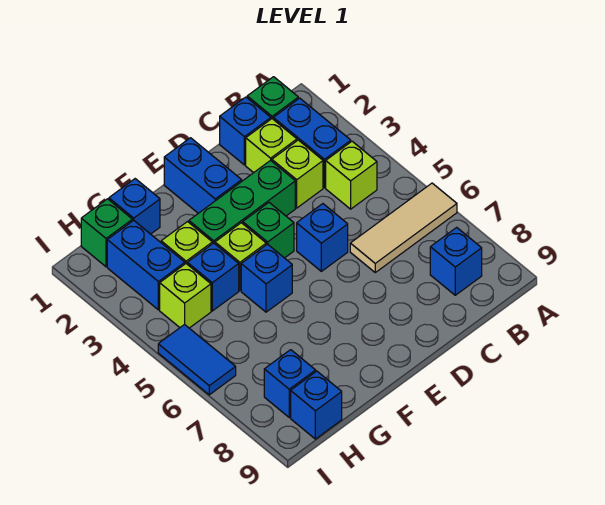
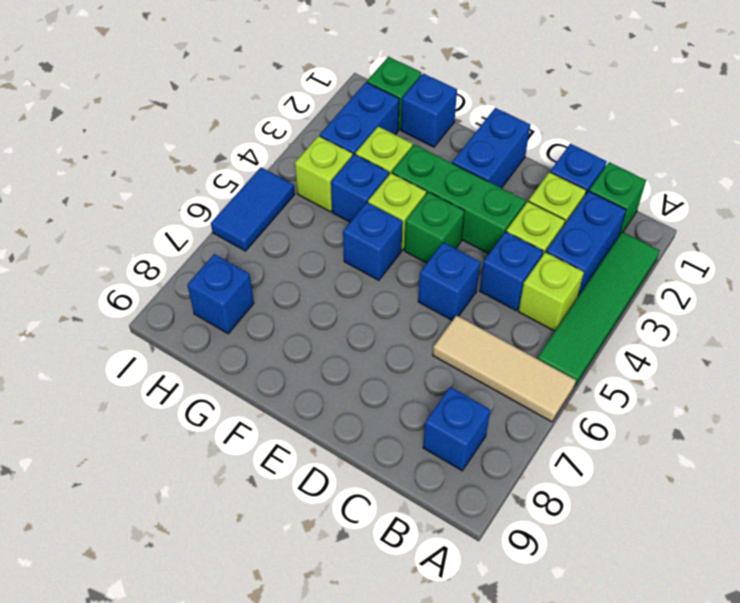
none -> green 1x4 tile [537,232,660,387]
blue 1x1 brick [291,371,342,439] -> blue 1x1 brick moved to [480,232,543,310]

